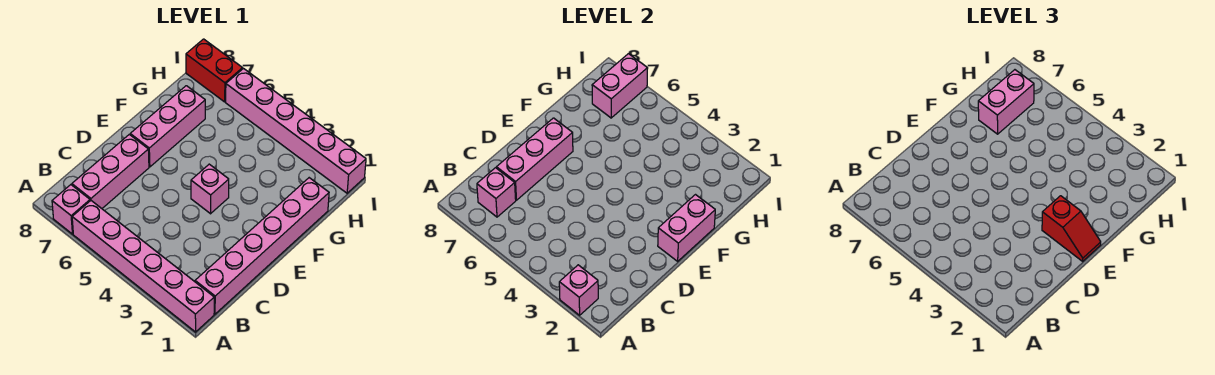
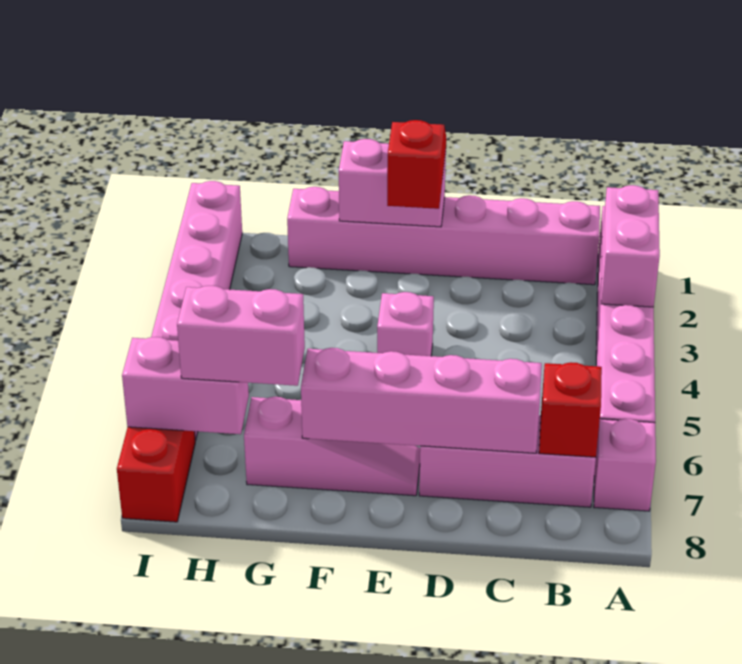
pink 1x1 brick [559,265,598,315] -> pink 1x2 brick [601,185,660,307]
pink 1x1 brick [477,168,516,217] -> red 1x1 brick [539,362,602,457]
pink 1x3 brick [496,118,573,200] -> pink 1x4 brick [301,348,542,453]
pink 1x3 brick [130,86,205,167] -> pink 1x3 slope [244,397,420,496]

